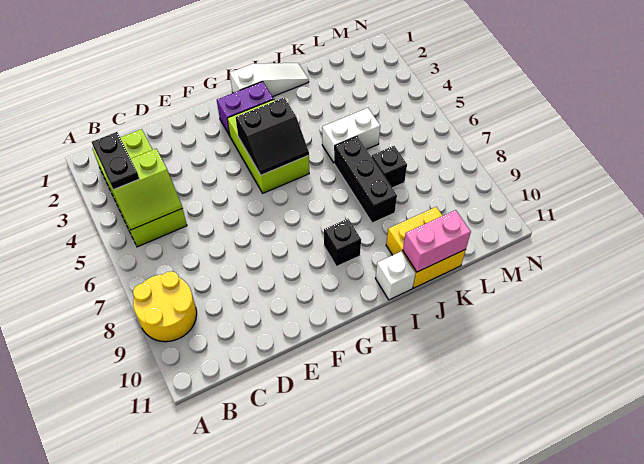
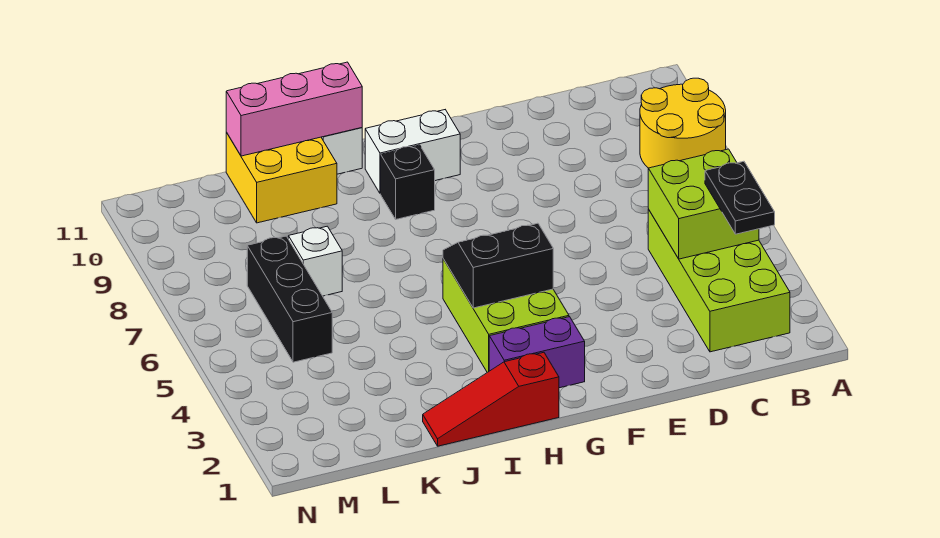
lime 2x2 slope [105,149,182,230] -> lime 2x2 brick [648,149,759,259]
white 1x3 slope [230,63,309,97] -> red 1x3 slope [423,352,559,446]
white 1x2 brick [322,108,380,163] -> white 1x2 brick moved to [365,110,460,194]
black 1x3 brick [334,136,397,223] -> black 1x3 brick moved to [247,236,332,362]
pink 1x2 brick [403,210,471,272] -> pink 1x3 brick [226,62,362,156]
black 1x1 brick [372,146,407,188] -> white 1x1 brick [288,226,342,296]

